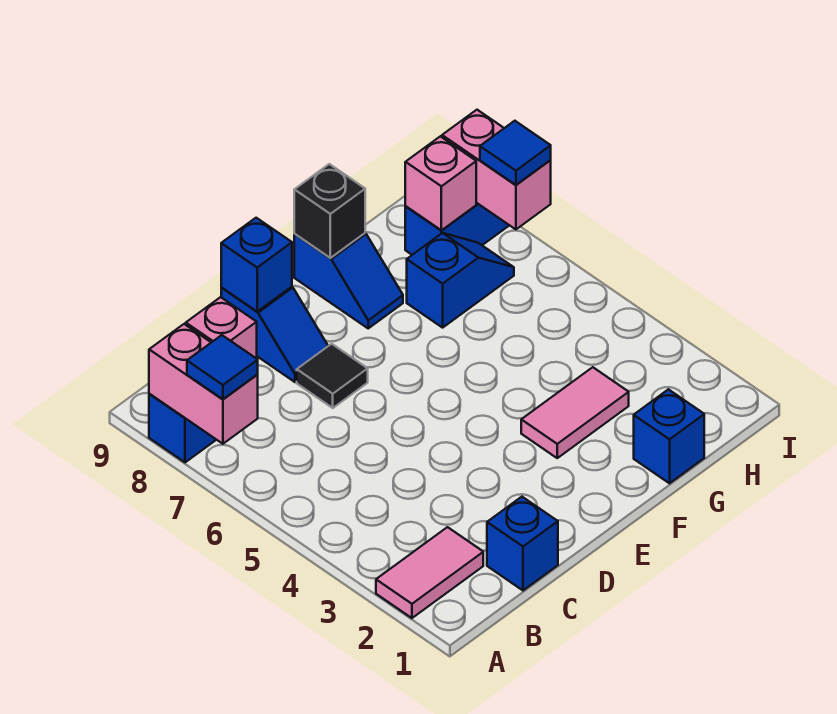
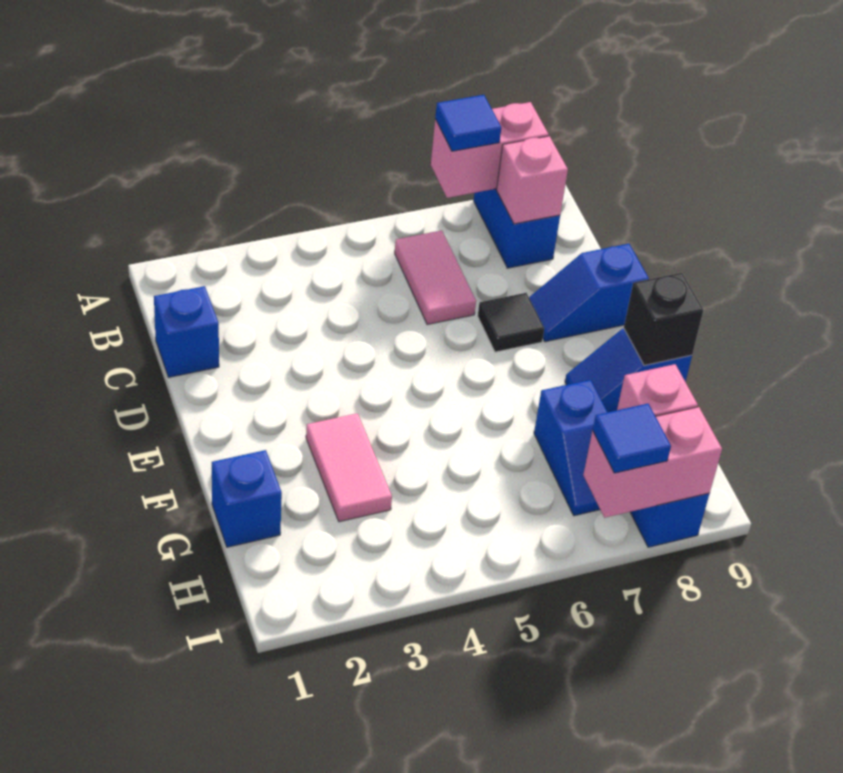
pink 1x2 tile [376,527,483,618] -> pink 1x2 tile moved to [395,230,476,325]
blue 1x1 brick [221,218,292,311] -> none

